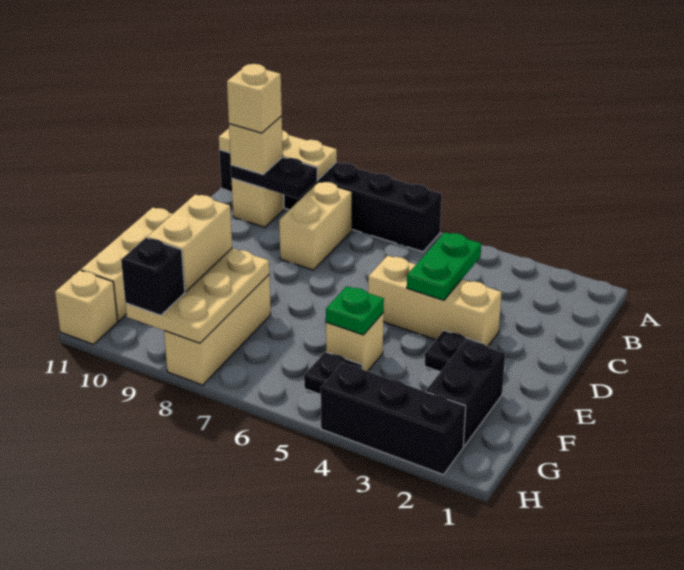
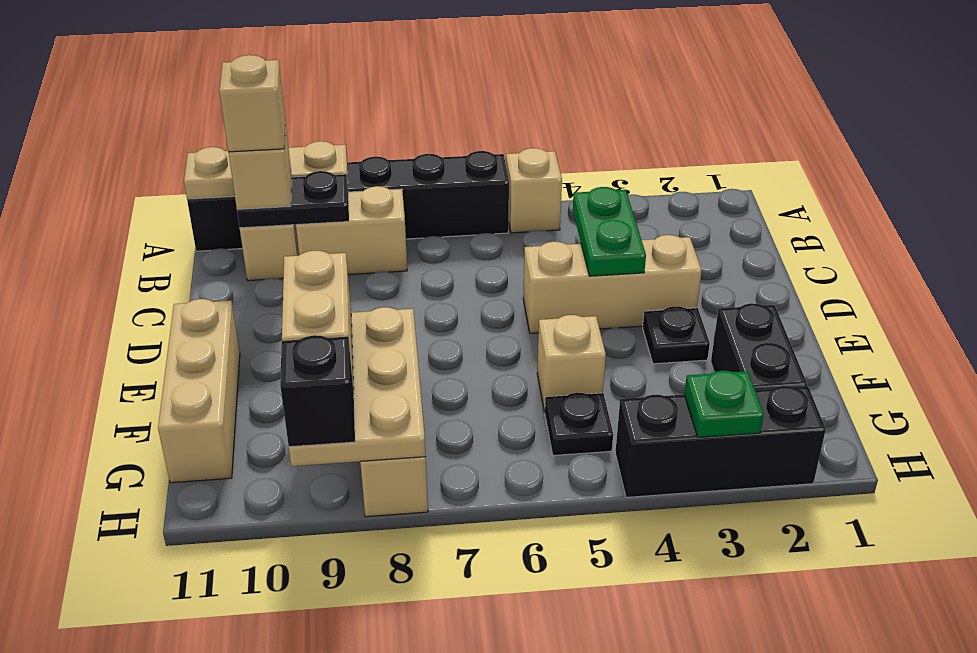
tan 1x2 brick [279,182,352,270] -> tan 1x2 brick turned to [296,186,407,275]
green 1x1 plate [326,286,384,335] -> green 1x1 plate moved to [684,371,764,438]
tan 1x1 brick [55,270,118,344] -> tan 1x1 brick moved to [506,148,562,233]

